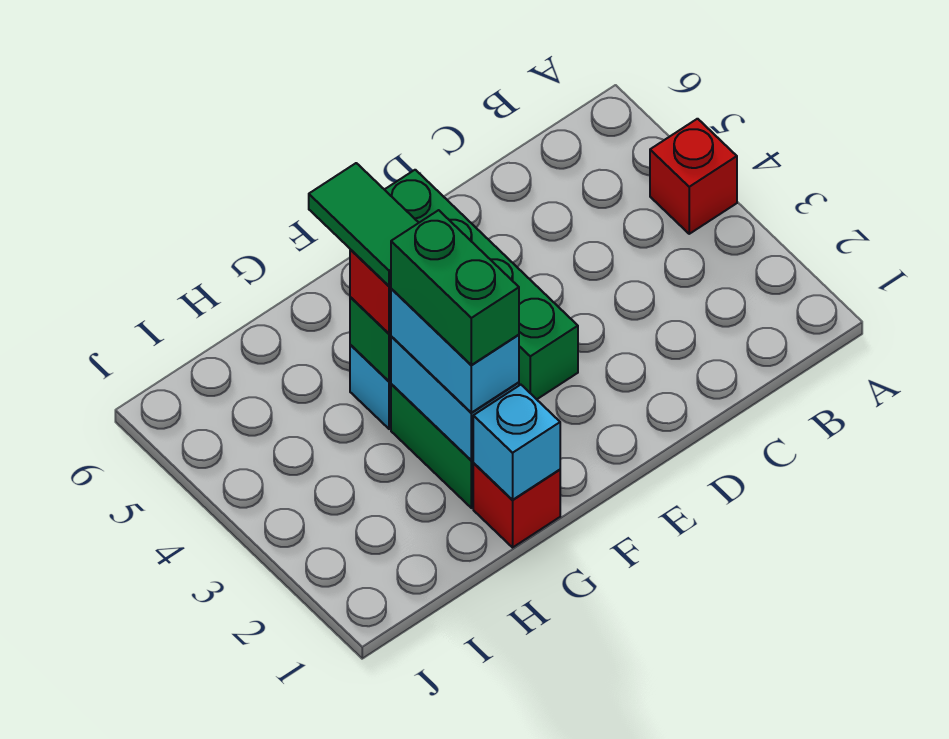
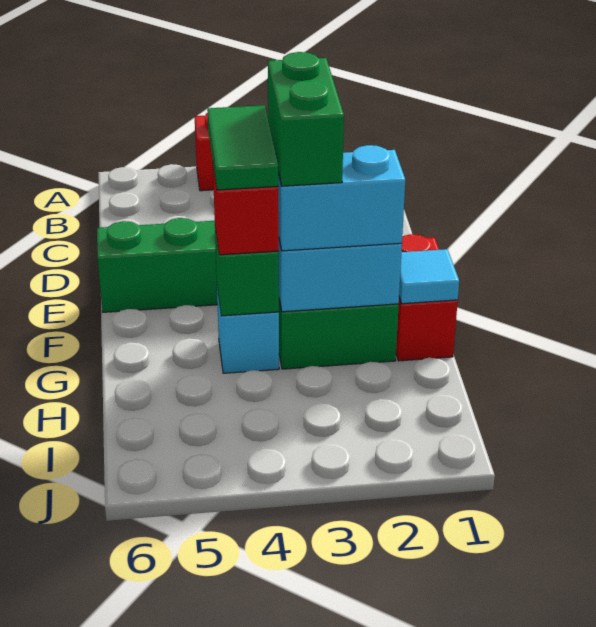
red 1x1 brick [473,463,560,547] -> red 1x2 brick [396,234,458,361]
cyan 1x1 brick [473,385,560,500] -> cyan 1x1 tile [399,249,459,304]
green 1x2 brick [391,210,519,365] -> green 1x2 brick turned to [268,52,344,186]
green 1x2 tile [309,163,419,286] -> green 1x2 tile turned to [207,105,278,190]

